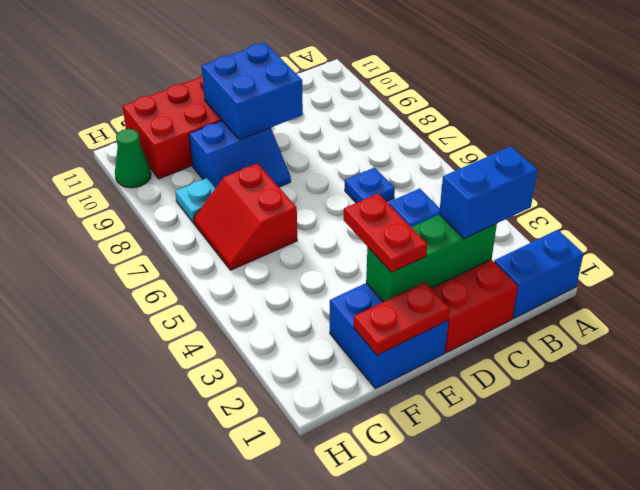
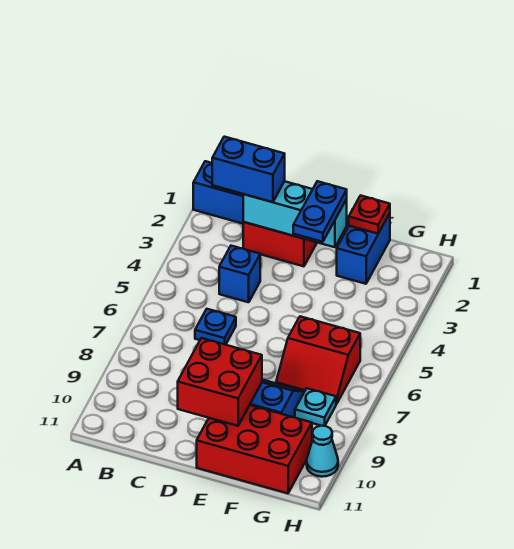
green 1x3 brick [366,214,497,302] -> cyan 1x3 brick [243,181,347,247]
blue 2x2 brick [202,43,303,140] -> red 2x2 brick [178,338,262,426]
blue 2x2 brick [330,283,449,389] -> blue 1x2 brick [337,213,390,284]
red 1x2 plate [354,282,450,355] -> red 1x1 plate [349,195,390,234]
red 1x2 plate [344,193,427,272] -> blue 1x2 plate [293,181,347,242]
red 2x2 slope [193,163,297,270] -> red 2x2 slope turned to [276,316,360,404]
green 1x1 cone [115,129,151,188] -> cyan 1x1 cone [307,426,338,477]

